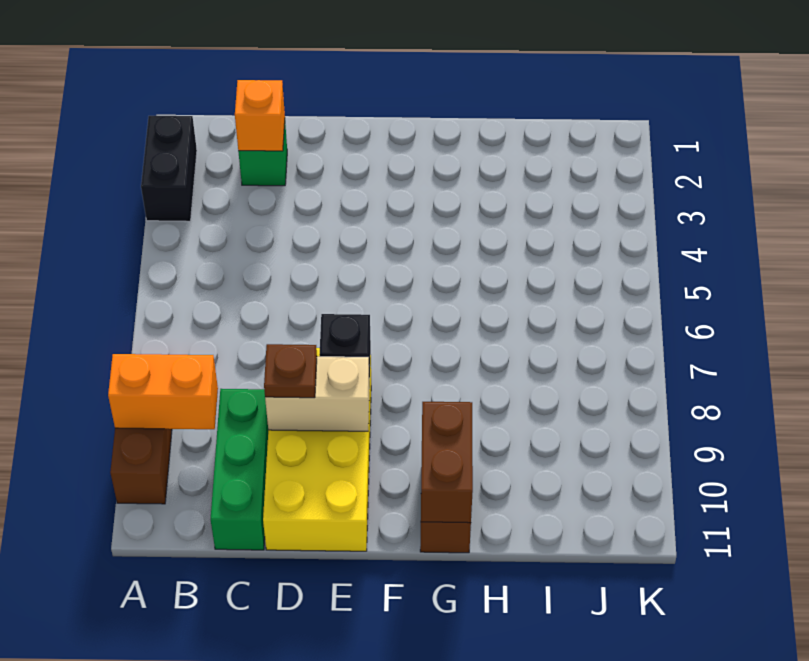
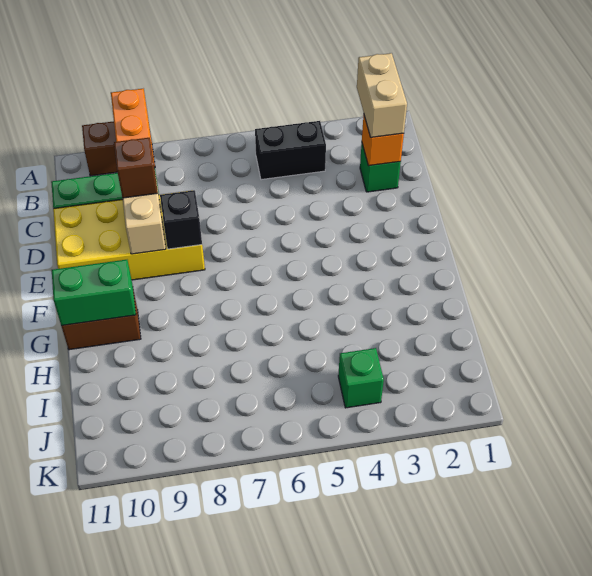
black 1x2 brick [141,116,197,221] -> black 1x2 brick moved to [255,121,326,180]
none -> tan 1x2 brick [357,53,407,137]
brown 1x1 plate [264,344,317,398] -> brown 1x1 brick [114,138,158,198]
brown 1x2 brick [421,402,473,523] -> green 1x2 brick [52,260,136,326]
none -> green 1x1 brick [338,348,384,408]

